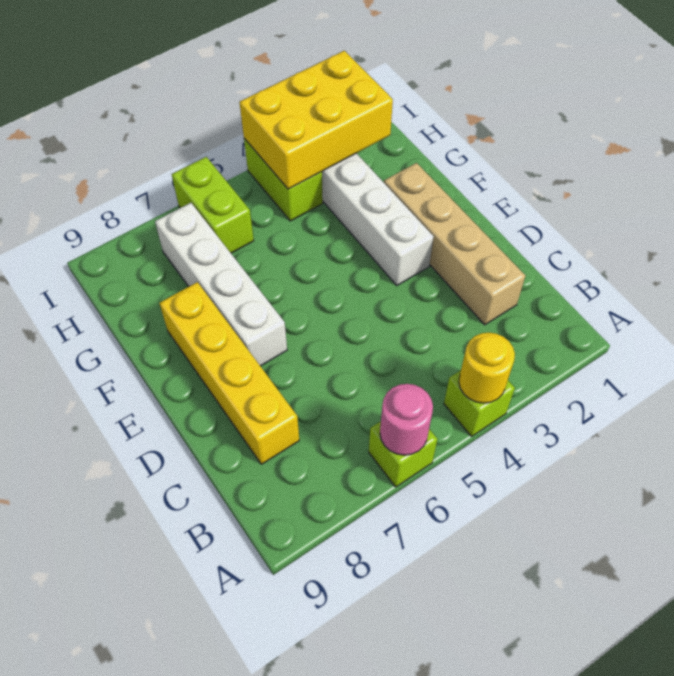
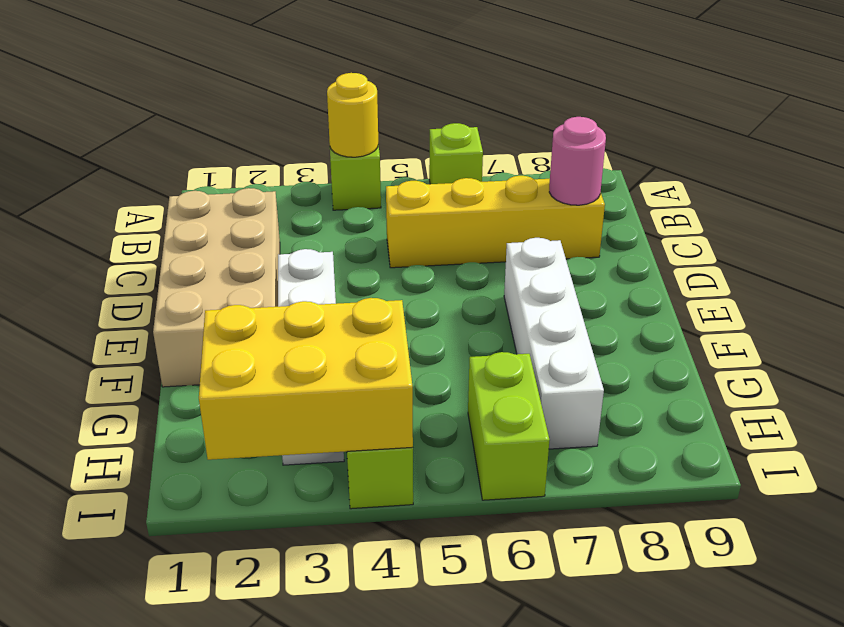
pink 1x1 round brick [380,384,433,455] -> pink 1x1 round brick moved to [549,117,606,205]
tan 1x4 brick [384,163,526,325] -> tan 2x4 brick [153,188,280,387]
yellow 1x4 brick [160,282,299,464] -> yellow 1x4 brick turned to [386,176,605,268]

